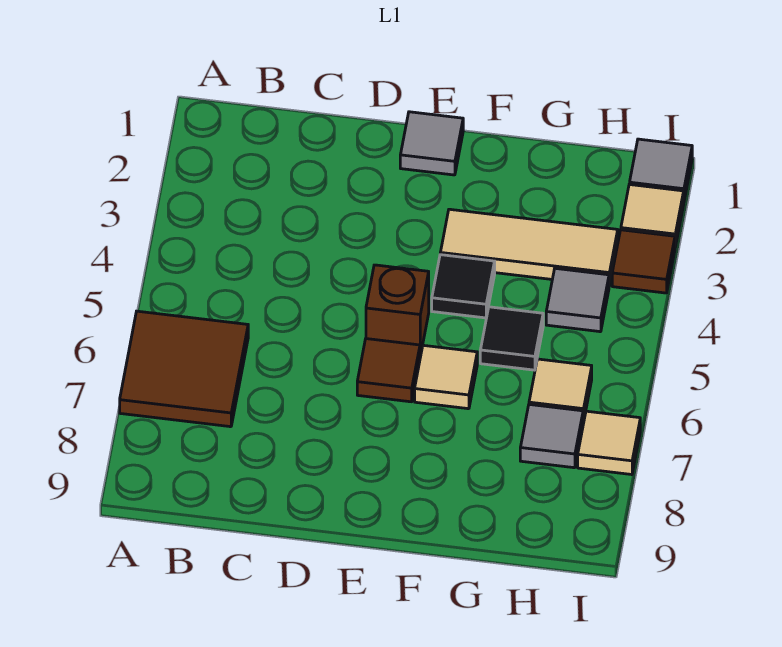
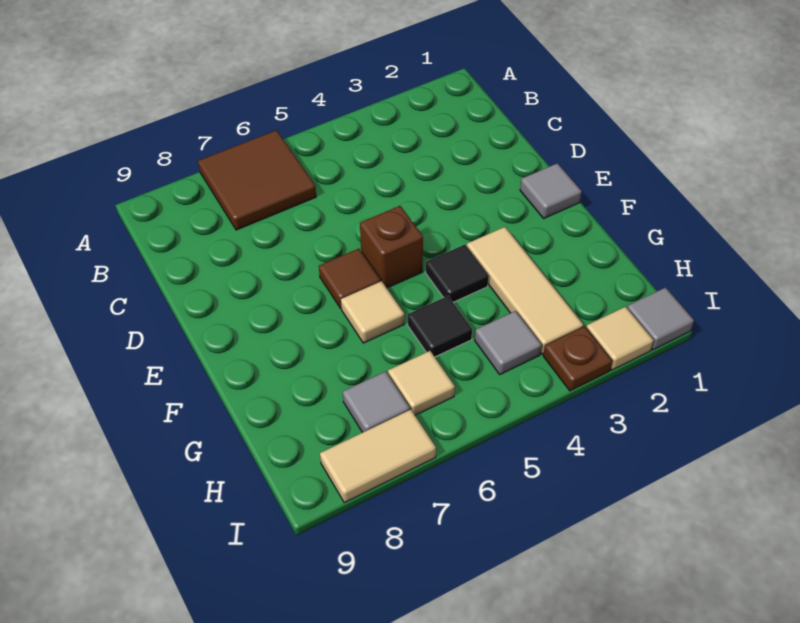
brown 1x1 tile [612,230,675,293] -> brown 1x1 plate [543,326,612,391]
tan 1x1 tile [578,411,640,475] -> tan 1x2 tile [320,410,436,503]

